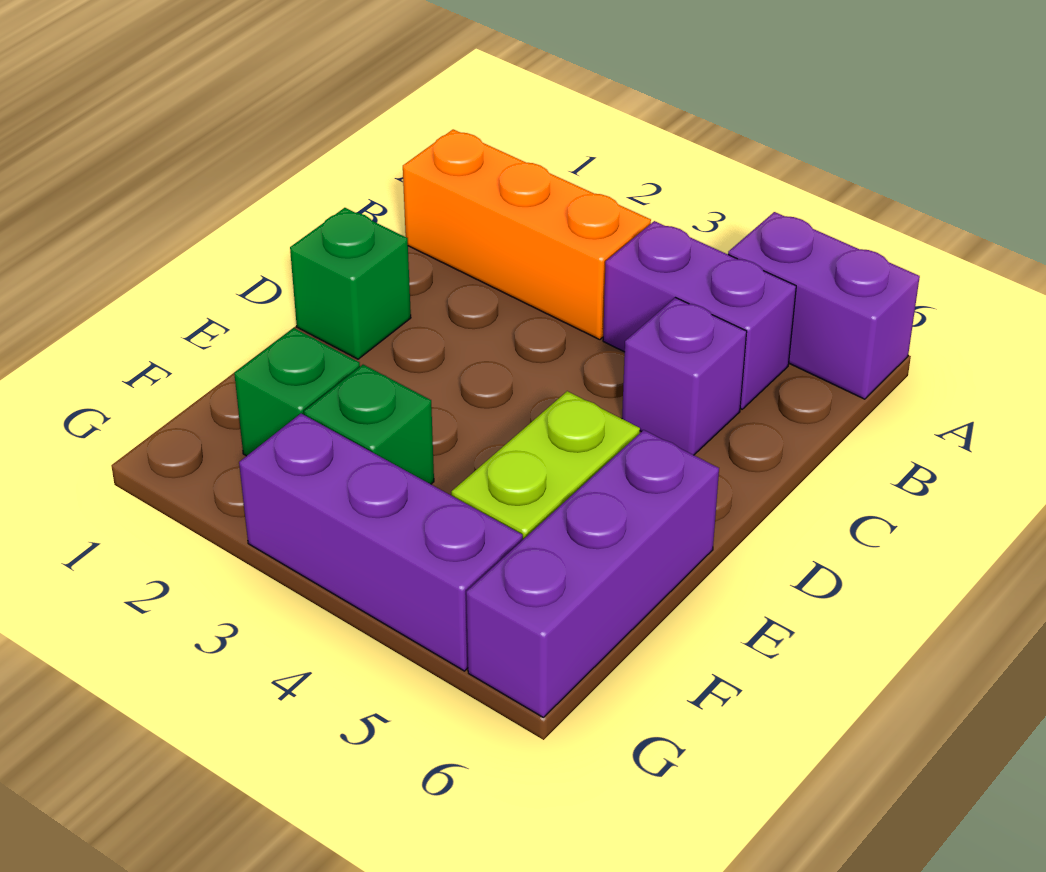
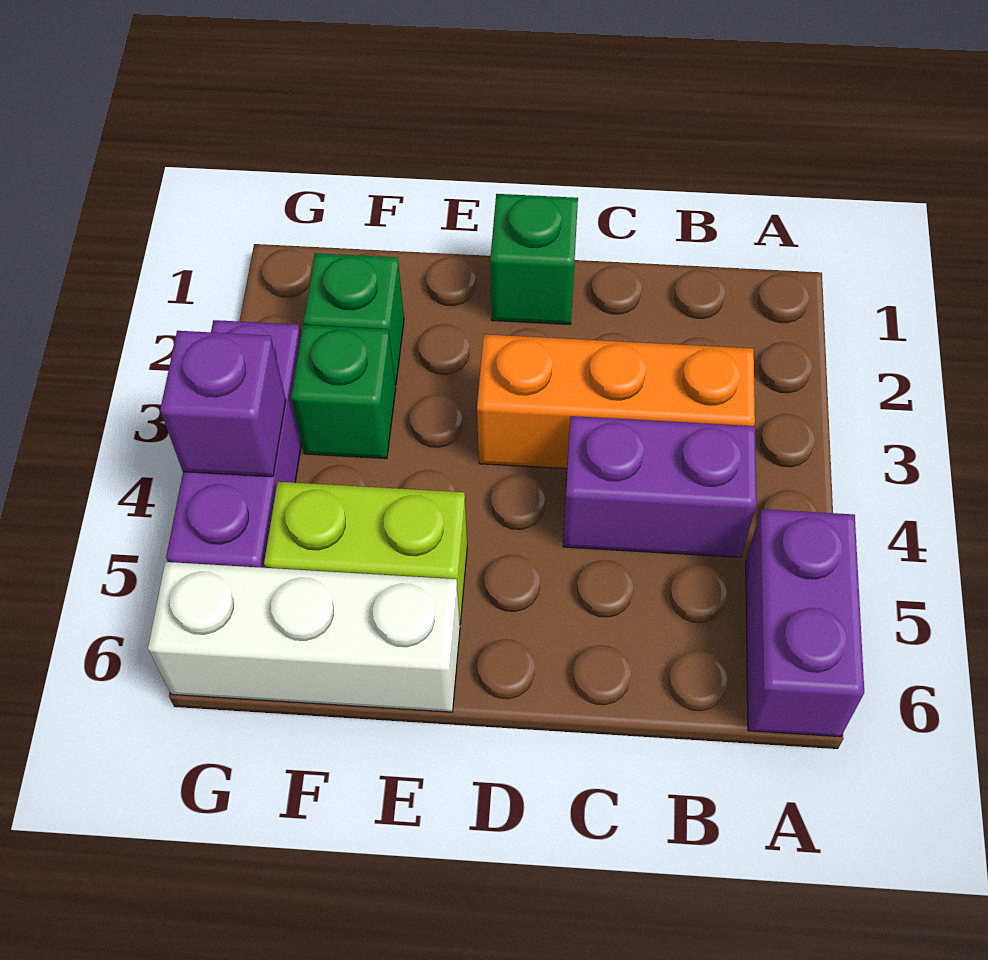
orange 1x3 brick [403,129,651,340] -> orange 1x3 brick turned to [477,334,755,469]
purple 1x2 brick [603,221,796,409] -> purple 1x2 brick turned to [563,416,756,557]
purple 1x1 brick [622,298,747,455] -> purple 1x1 brick moved to [160,331,286,477]
purple 1x3 brick [466,430,719,717] -> white 1x3 brick [148,562,460,712]

